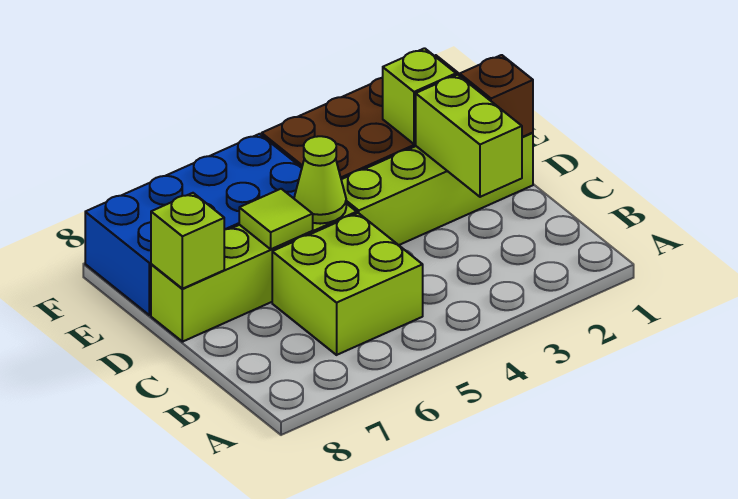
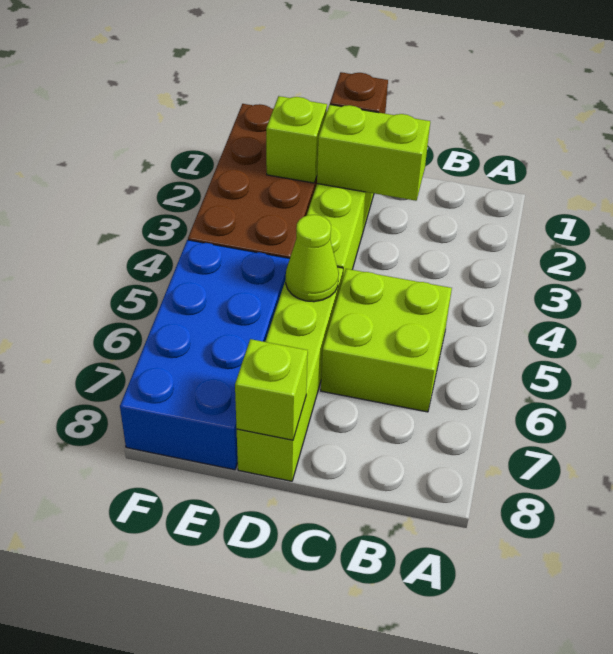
lime 1x1 tile [239,189,313,249] -> none

